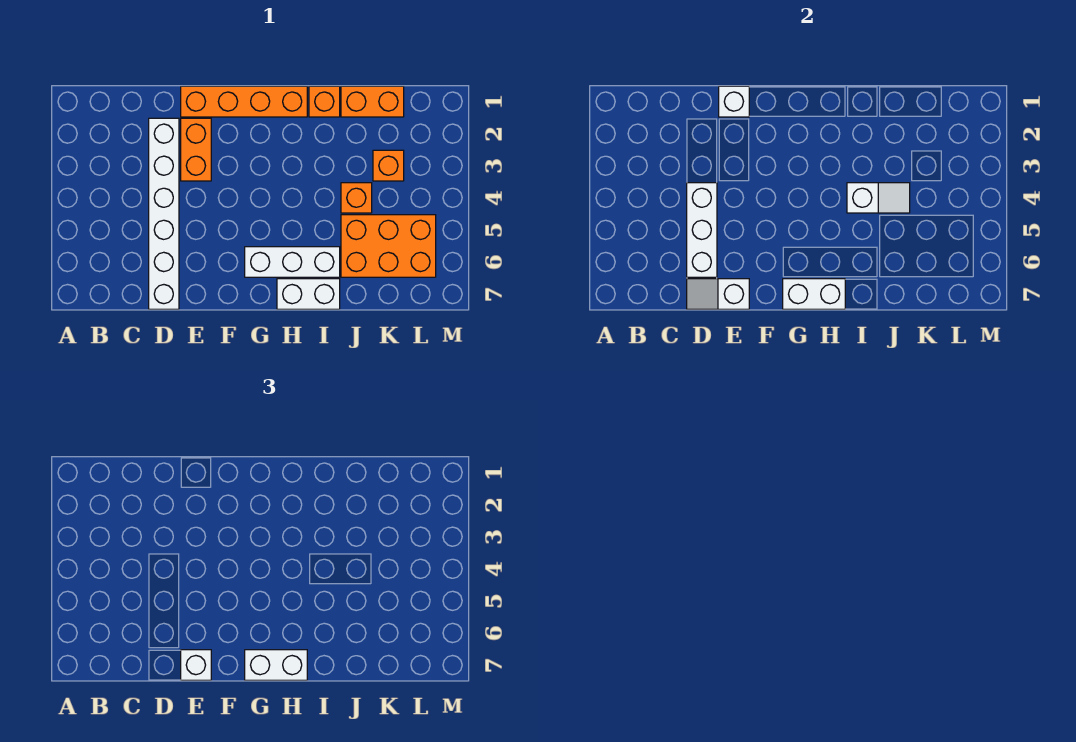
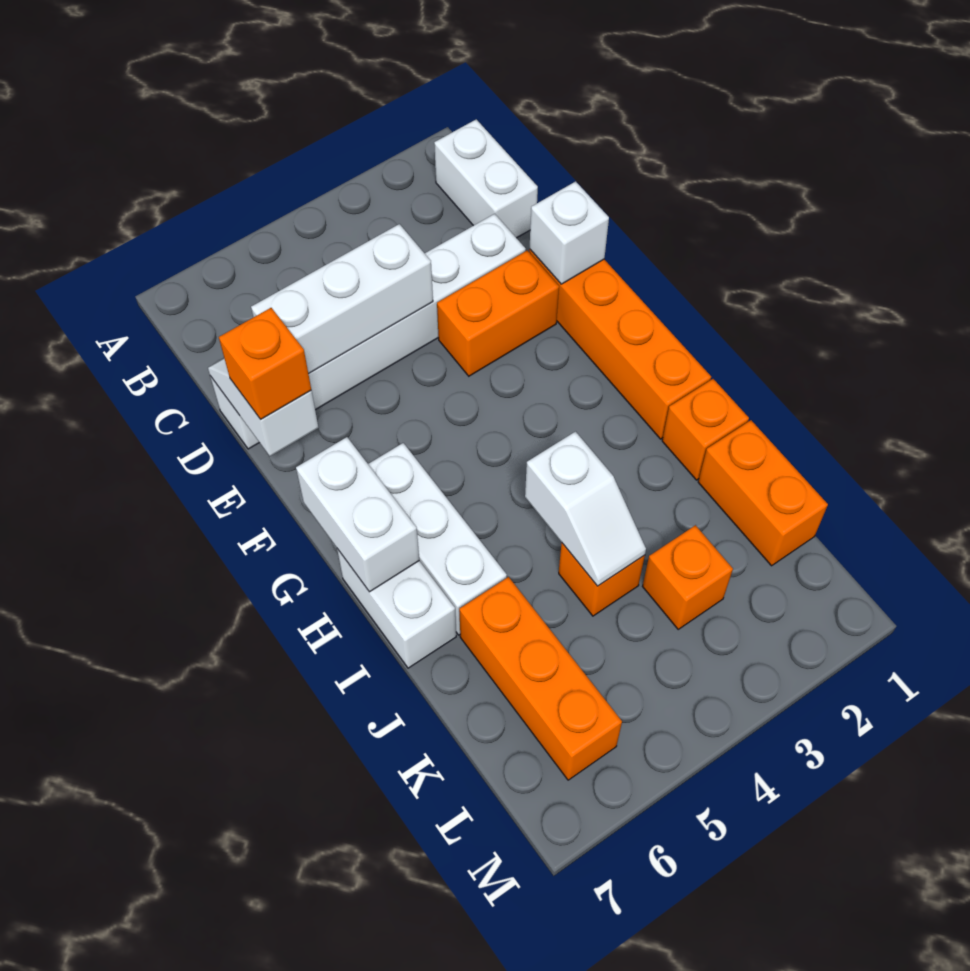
white 1x1 brick [181,650,211,680] -> orange 1x1 brick [219,308,311,419]
white 1x2 brick [245,650,307,680] -> white 1x2 brick moved to [434,119,538,238]
orange 2x3 brick [341,215,436,277] -> orange 1x3 brick [459,577,622,780]

